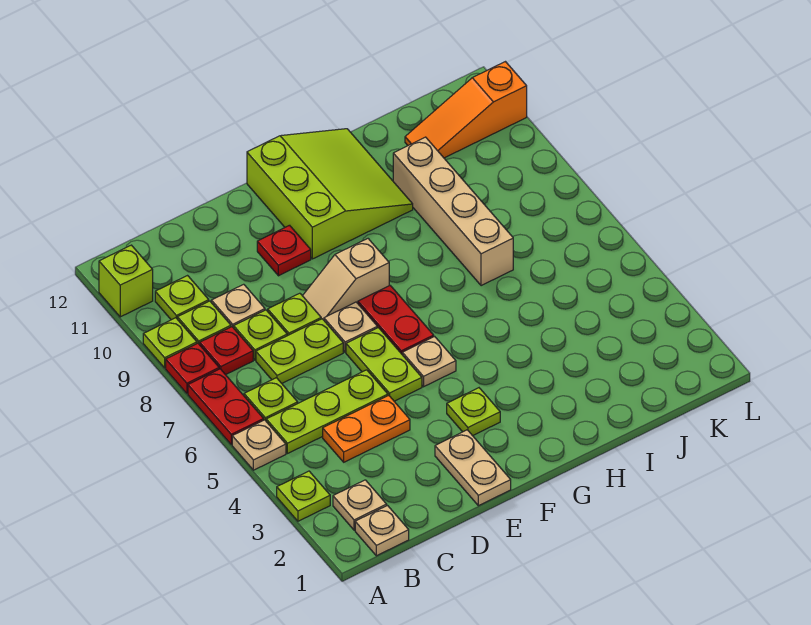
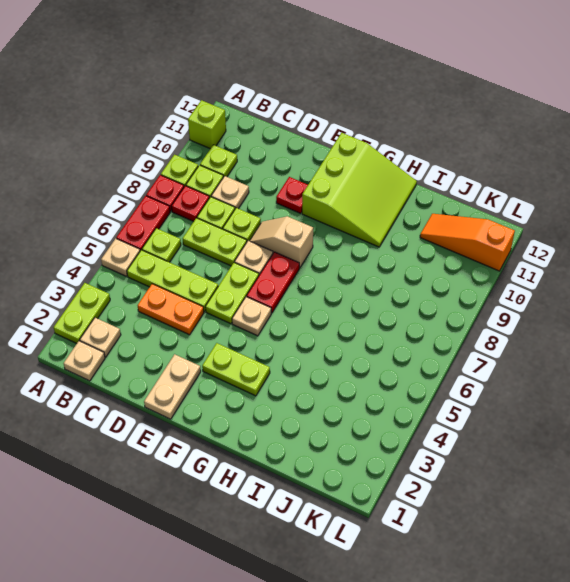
lime 1x1 plate [277,471,330,521] -> lime 1x2 plate [54,283,110,343]
lime 1x1 plate [447,388,500,436] -> lime 1x2 plate [202,343,270,396]
tan 1x4 brick [393,137,513,286] -> none

